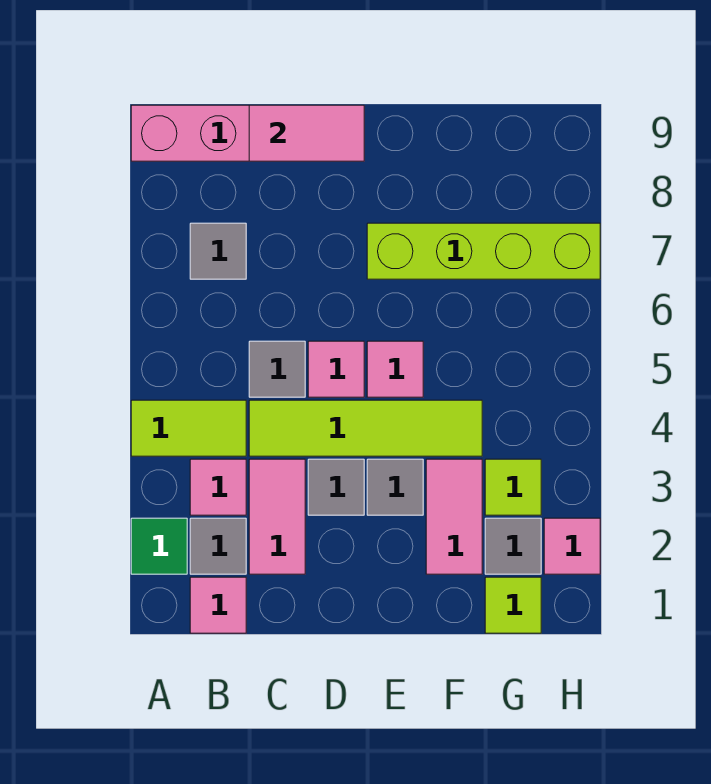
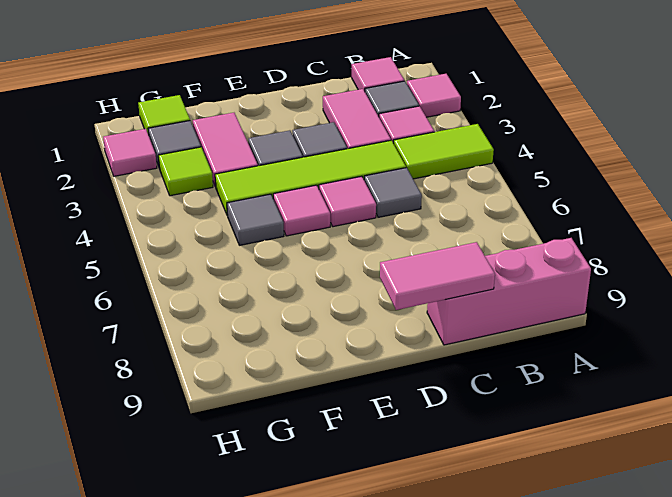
green 1x1 tile [131,518,187,574] -> pink 1x1 tile [407,74,461,117]
grey 1x1 tile [190,223,246,279] -> grey 1x1 tile moved to [227,194,284,245]
lime 1x4 brick [367,223,600,279] -> none

